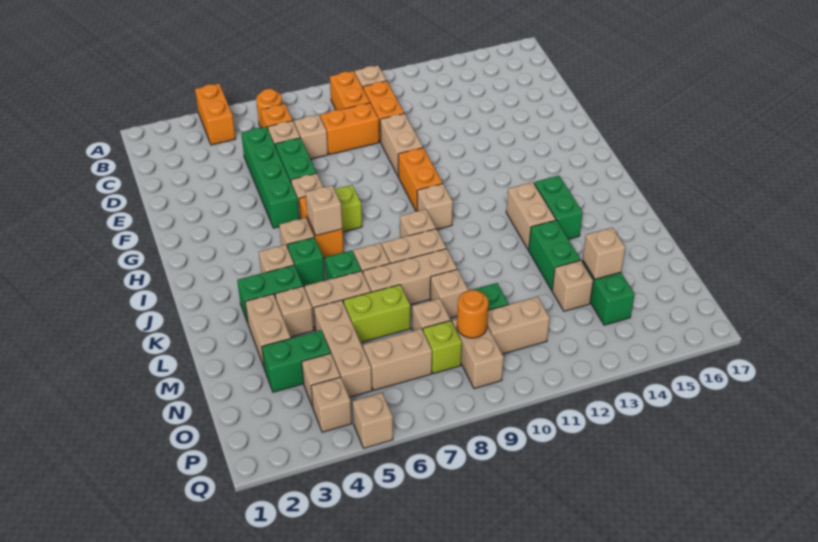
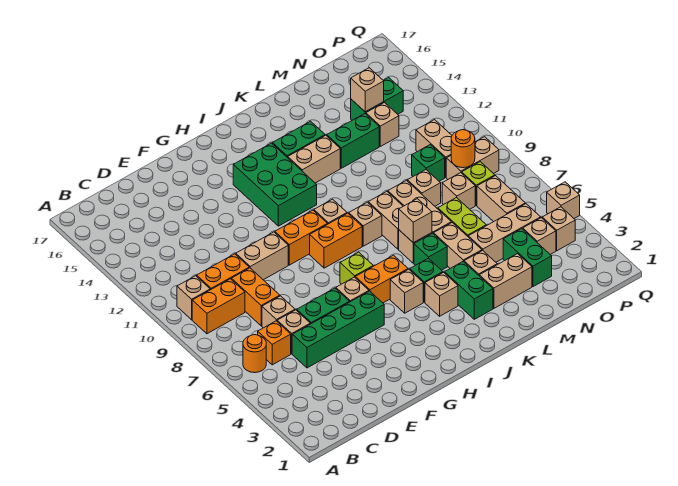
orange 1x2 brick [195,84,236,145] -> orange 1x2 brick moved to [310,213,362,268]
none -> green 2x3 brick [233,143,317,226]
tan 1x1 brick [306,185,342,236] -> tan 1x1 brick moved to [399,199,432,243]

